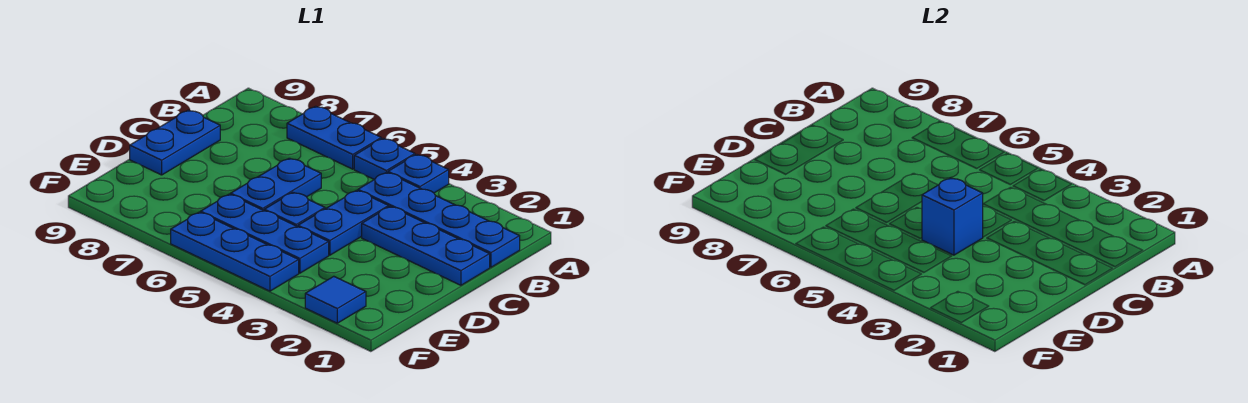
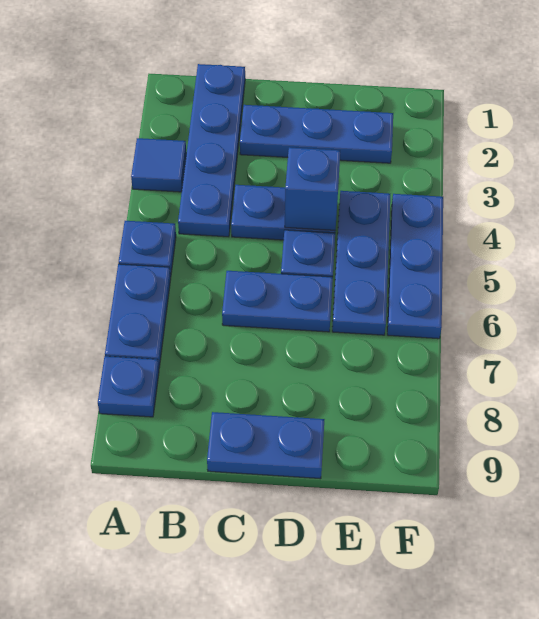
blue 1x1 plate [388,154,449,193] -> blue 1x1 plate moved to [98,356,159,417]
blue 1x3 plate [362,206,490,285] -> blue 1x3 plate turned to [240,105,393,163]
blue 1x1 tile [305,276,366,323] -> blue 1x1 tile moved to [131,138,186,192]

